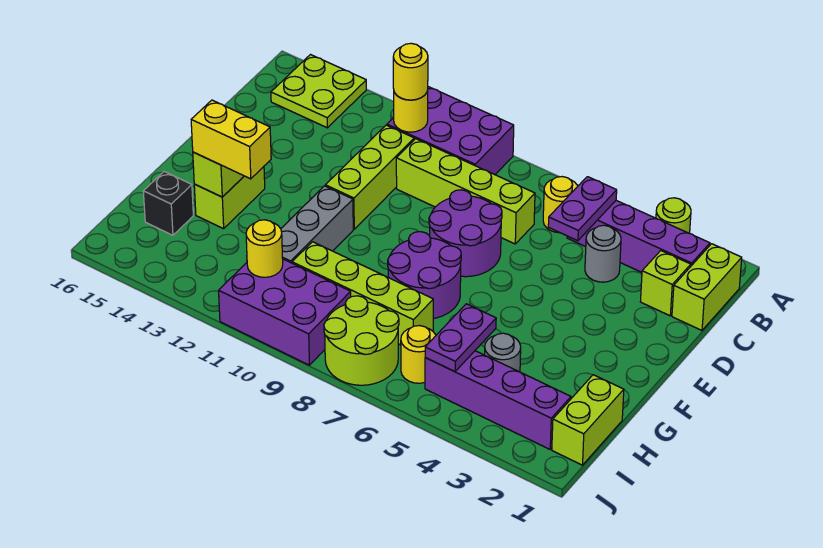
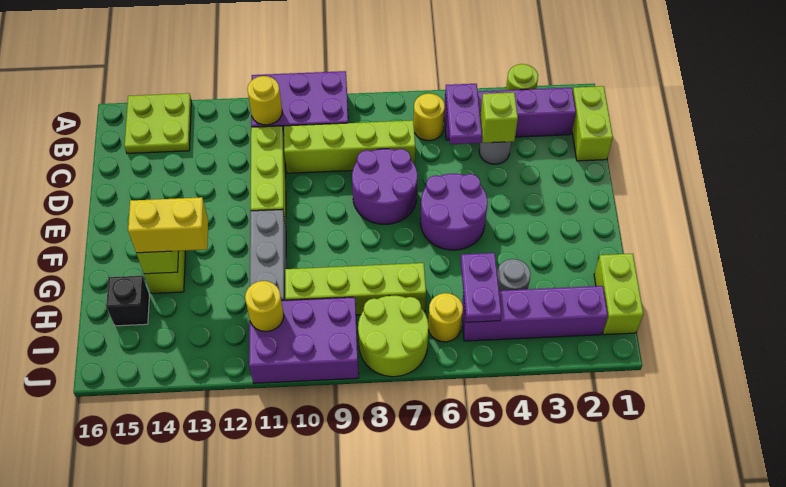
yellow 1x1 round brick [393,43,428,100] -> none
lime 1x1 brick [640,251,691,316] -> lime 1x1 brick moved to [480,92,518,143]
purple 2x2 round brick [388,232,461,319] -> purple 2x2 round brick moved to [420,174,488,250]

